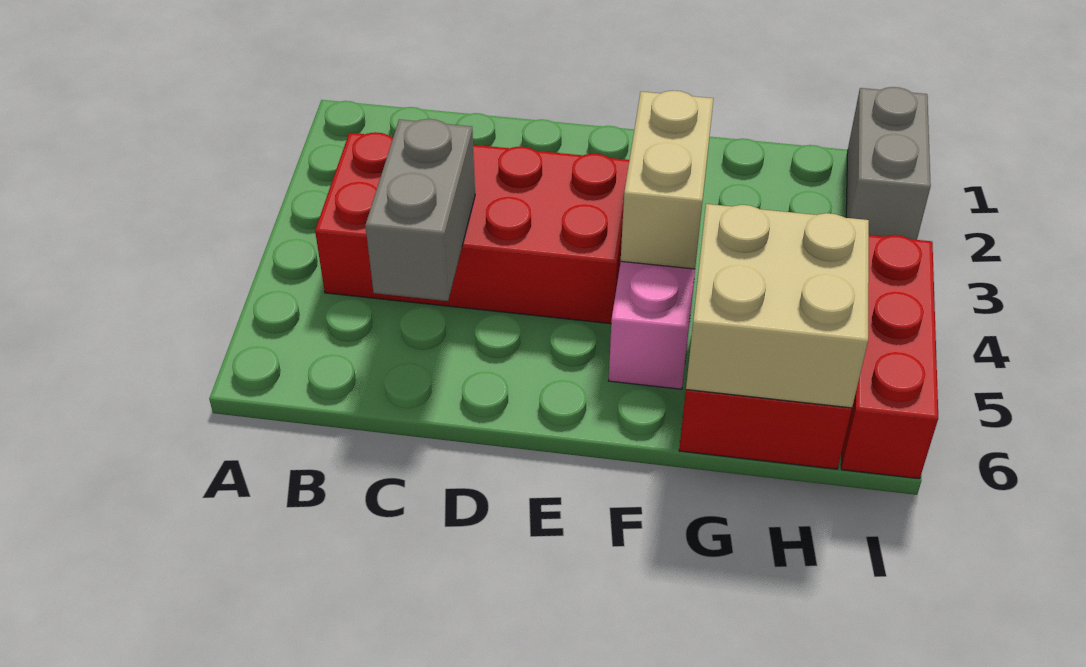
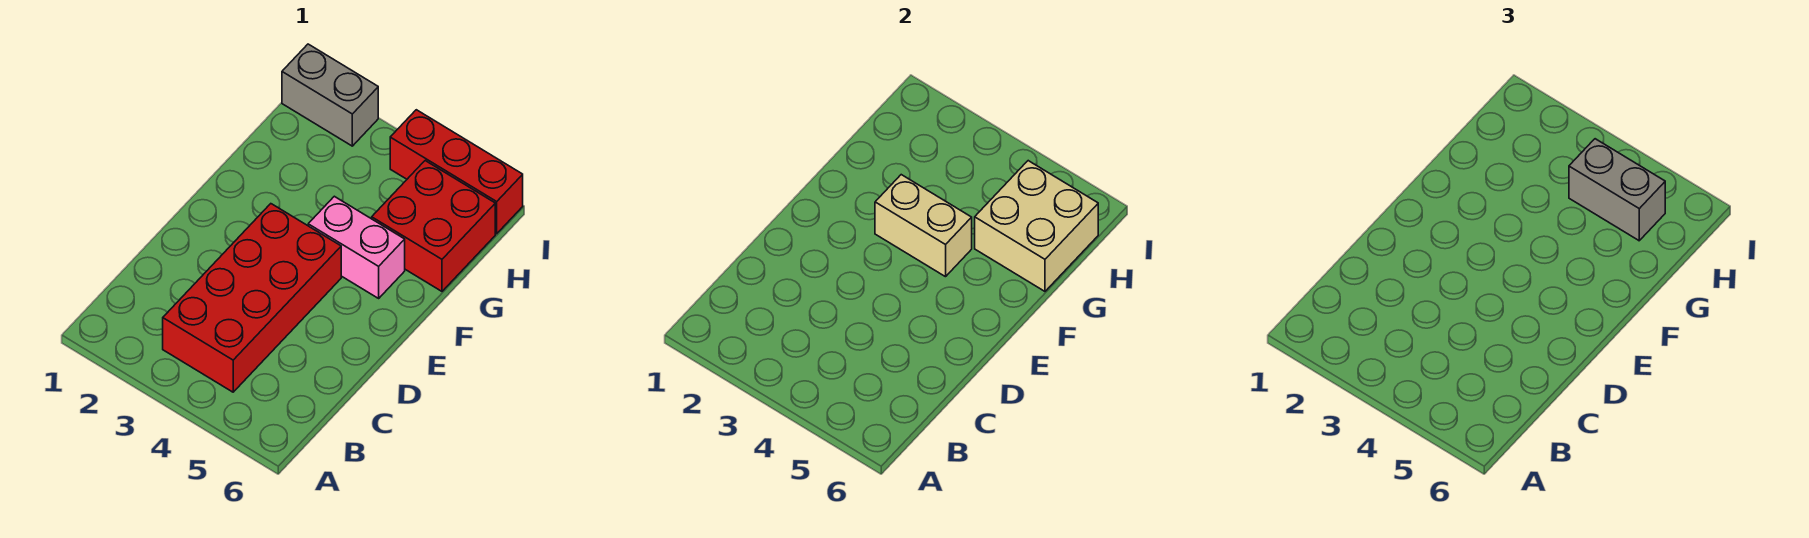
grey 1x2 brick [365,119,475,301] -> grey 1x2 brick moved to [1569,139,1665,241]

